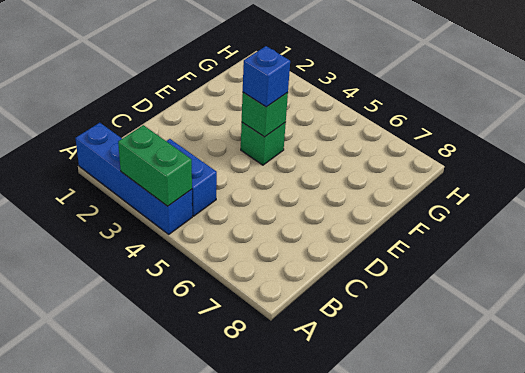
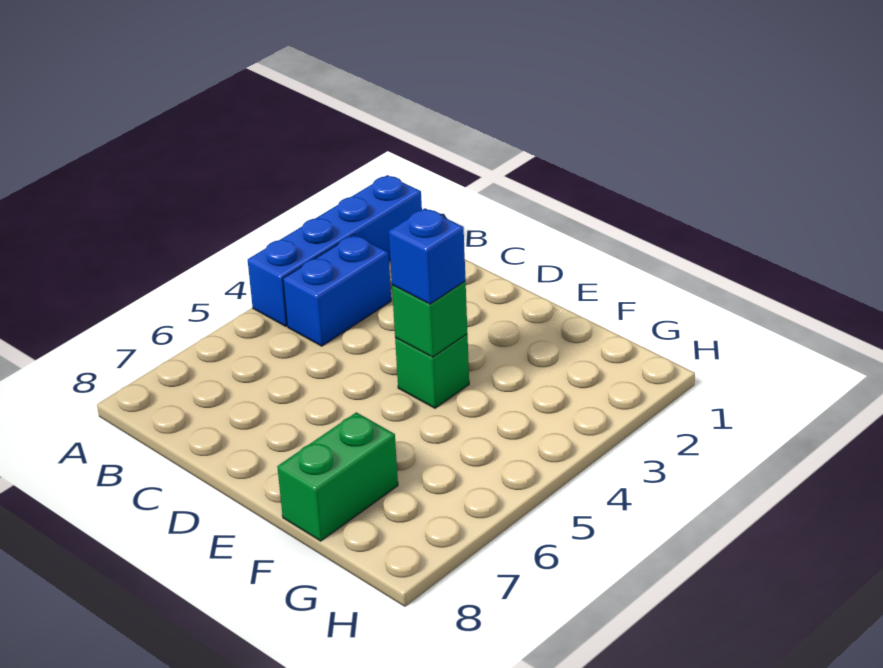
green 1x2 brick [118,125,192,206] -> green 1x2 brick moved to [277,412,398,541]

